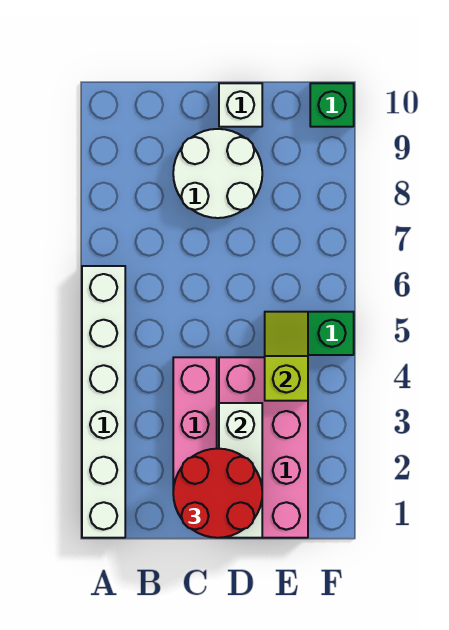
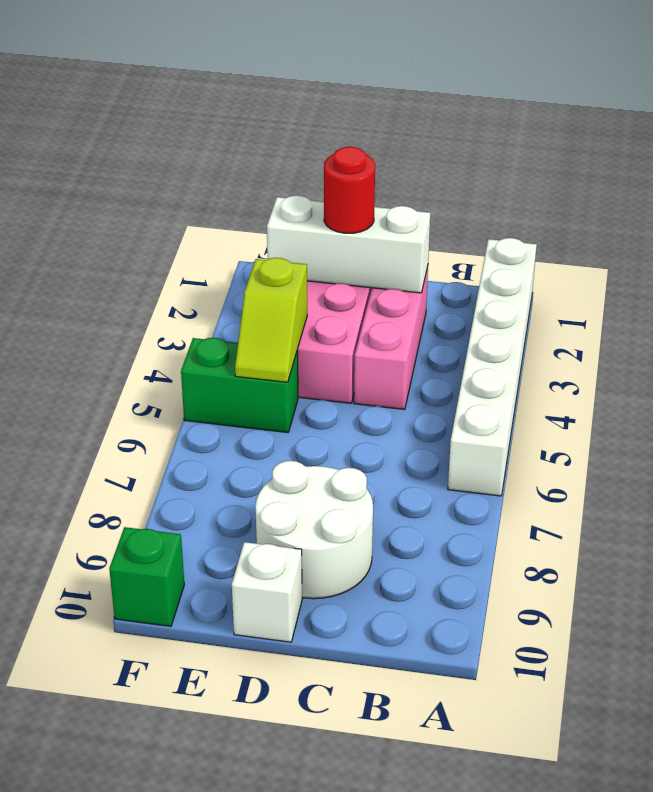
red 2x2 round brick [173,449,262,538] -> red 1x1 round brick [324,147,375,233]
white 1x3 brick [219,403,262,538] -> white 1x3 brick turned to [267,195,430,293]

